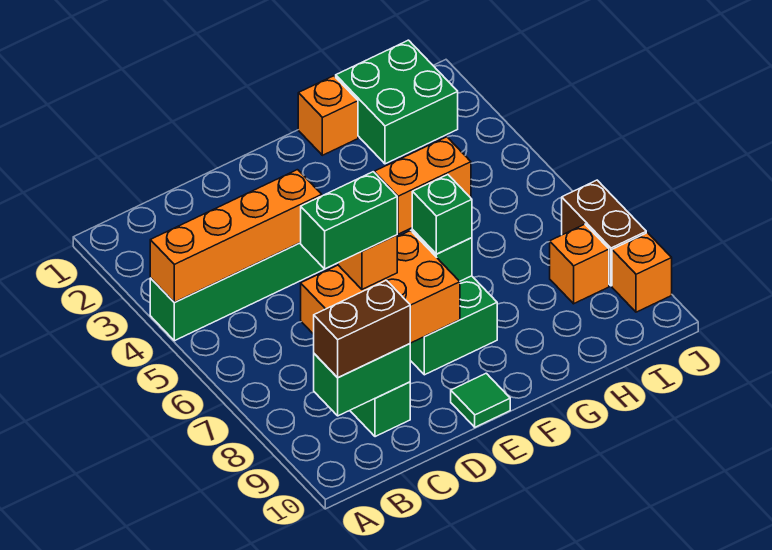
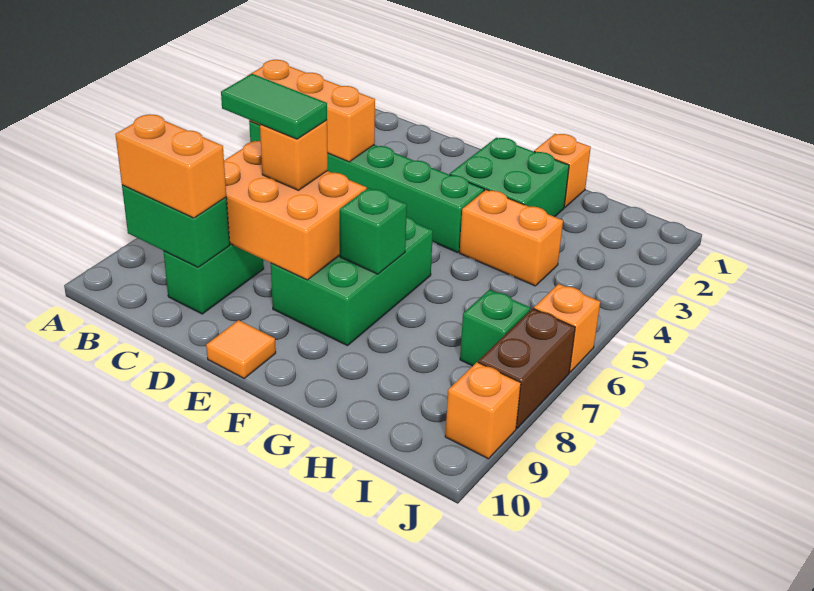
orange 1x4 brick [150,170,322,302] -> orange 1x3 brick [247,60,375,162]
brown 1x2 brick [314,280,410,378] -> orange 1x2 brick [115,115,226,218]
green 1x2 brick [301,172,397,269] -> green 1x2 tile [221,74,327,139]
green 1x1 tile [451,373,510,427] -> orange 1x1 tile [206,320,276,378]
green 1x1 brick [412,175,472,254] -> green 1x1 brick moved to [460,290,530,366]
green 2x2 brick [336,40,458,164] -> green 2x2 brick moved to [450,138,569,217]
orange 1x1 brick [550,224,609,304] -> orange 1x1 brick moved to [534,284,600,372]

